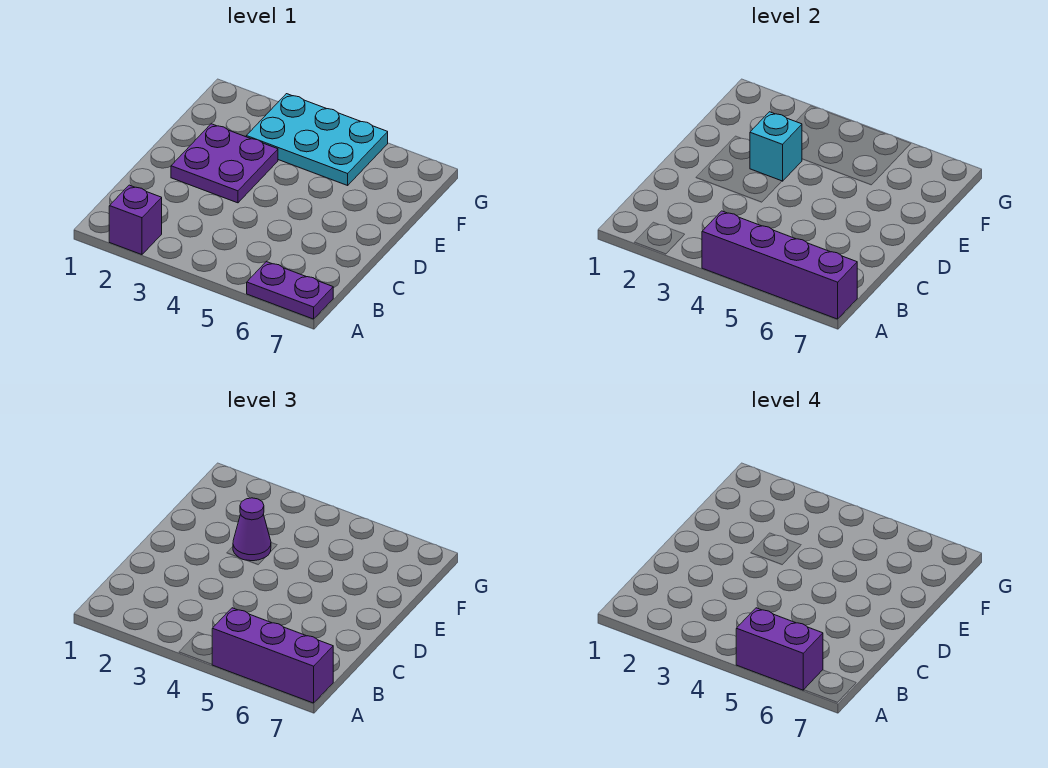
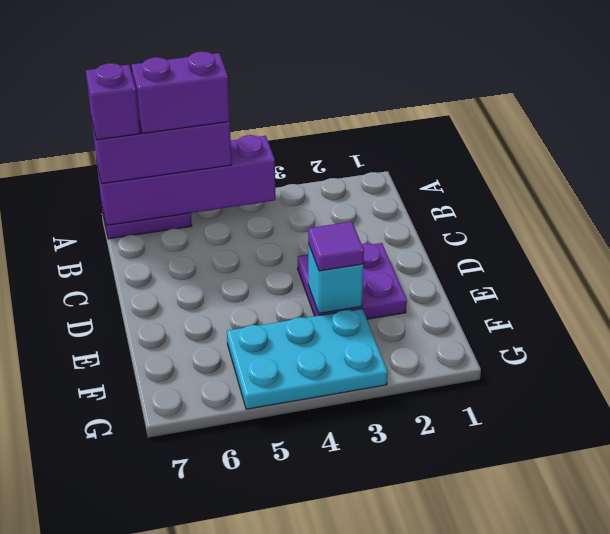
purple 1x1 brick [109,185,162,255] -> purple 1x1 brick moved to [86,63,140,140]
purple 1x1 cone [233,498,271,561] -> purple 1x1 tile [308,222,364,271]

